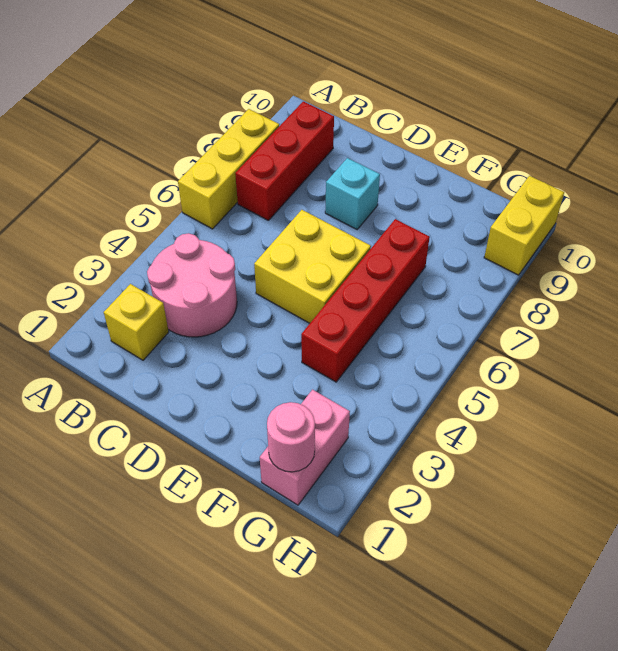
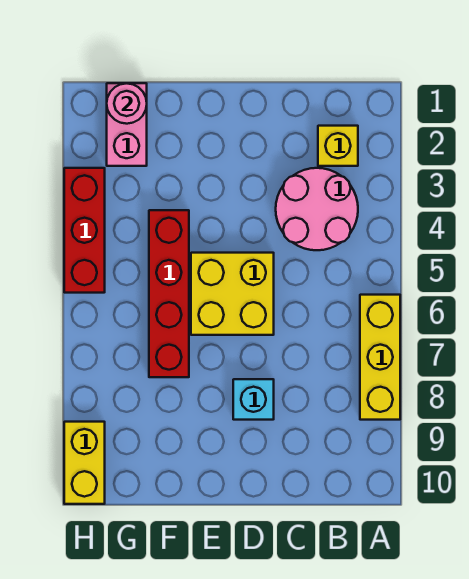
red 1x3 brick [235,101,334,221] -> red 1x3 brick moved to [64,168,105,293]

